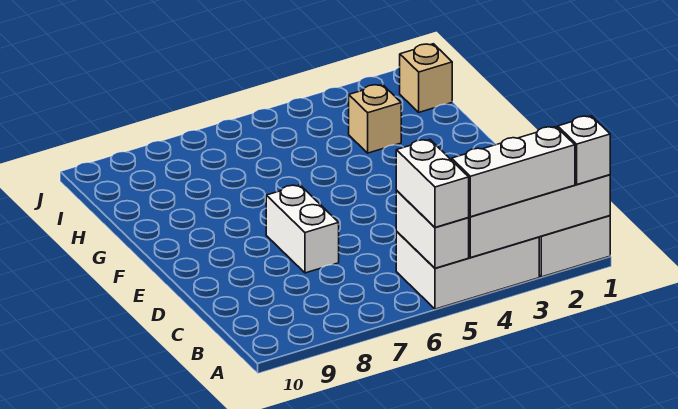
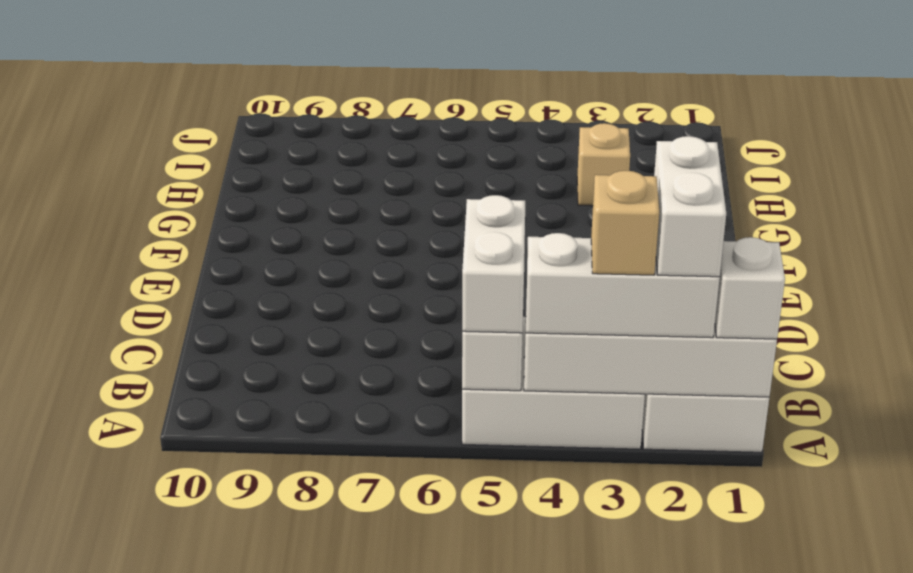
white 1x2 brick [266,185,339,273] -> white 1x2 brick moved to [654,136,726,277]
tan 1x1 brick [400,44,452,112] -> tan 1x1 brick moved to [591,171,659,275]

